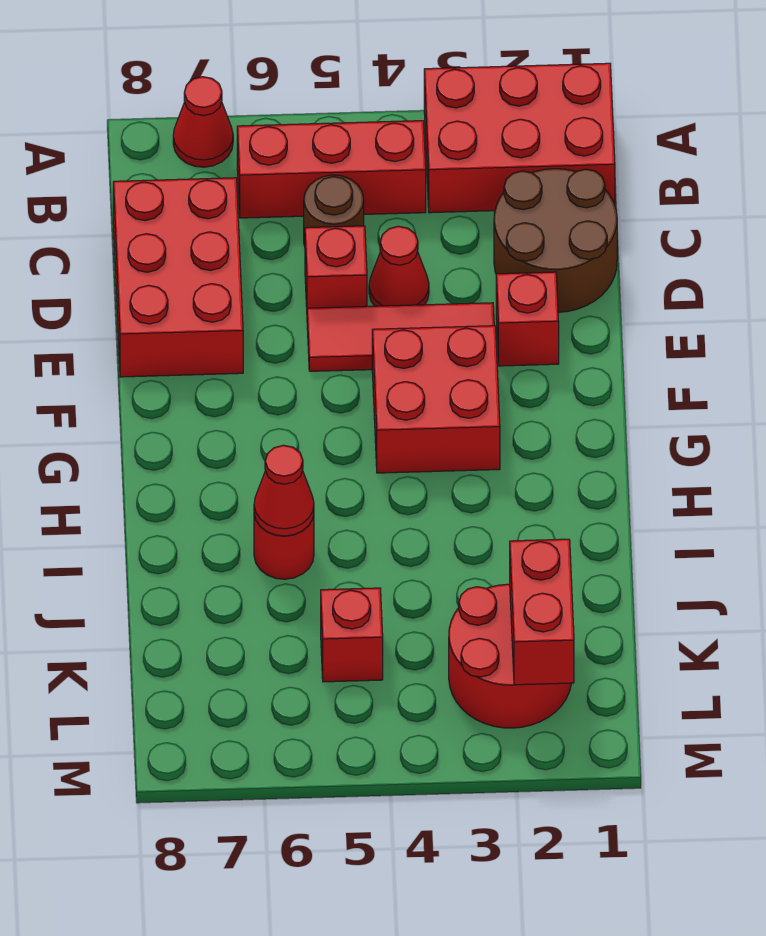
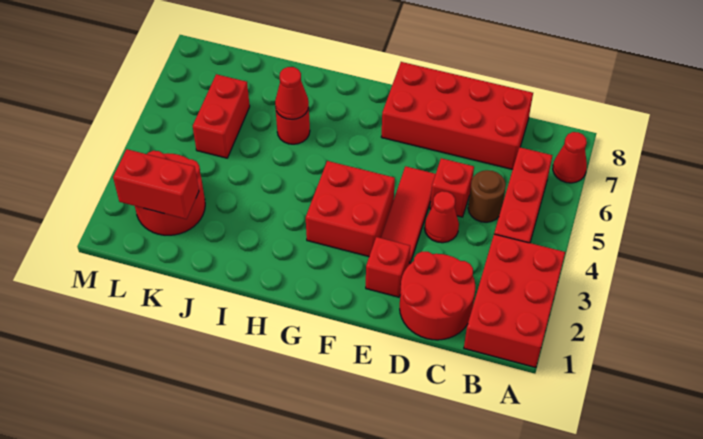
brown 2x2 round brick [494,169,617,312] -> red 2x2 round brick [400,252,475,340]
red 2x3 brick [113,178,243,377] -> red 2x4 brick [381,62,533,169]
red 1x1 brick [321,588,383,682] -> red 1x2 brick [193,74,250,158]

